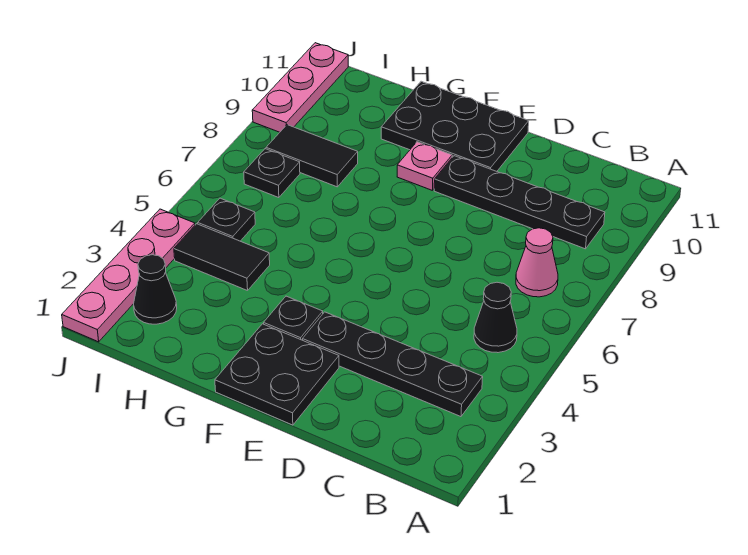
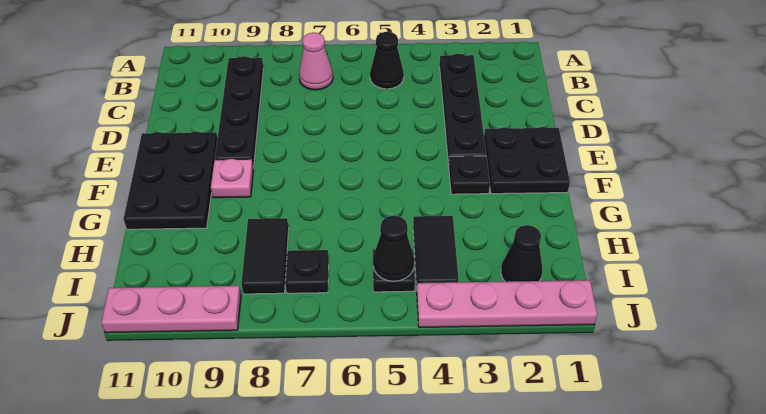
none -> black 1x1 cone [373,215,414,281]

